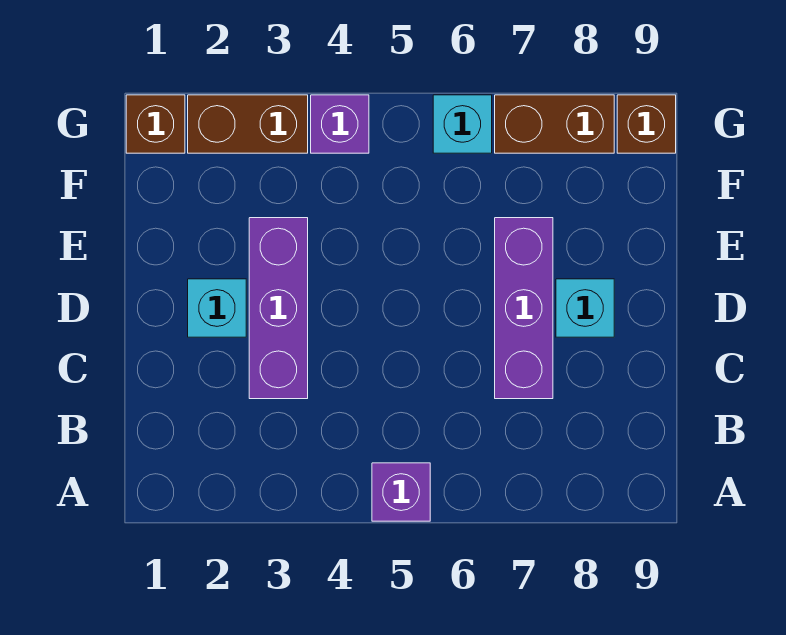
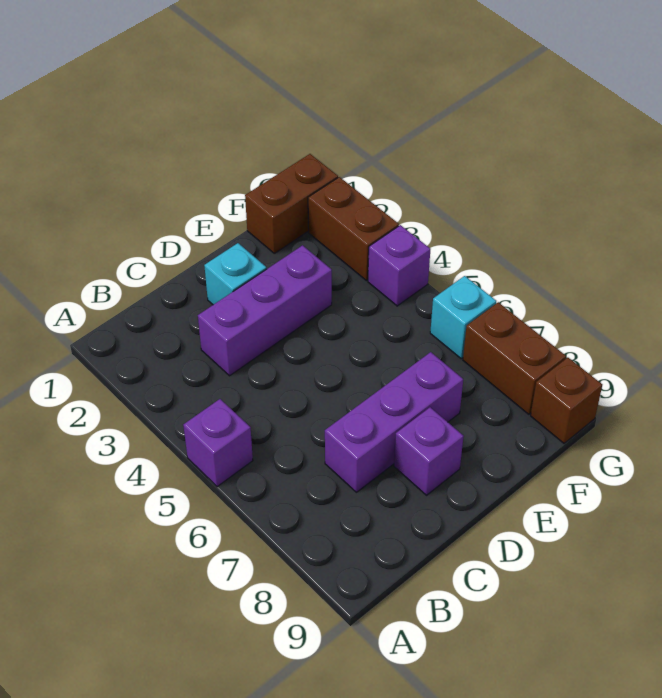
cyan 1x1 brick [556,279,614,337] -> purple 1x1 brick [394,407,464,495]
brown 1x1 brick [126,95,185,153] -> brown 1x2 brick [245,154,338,253]

